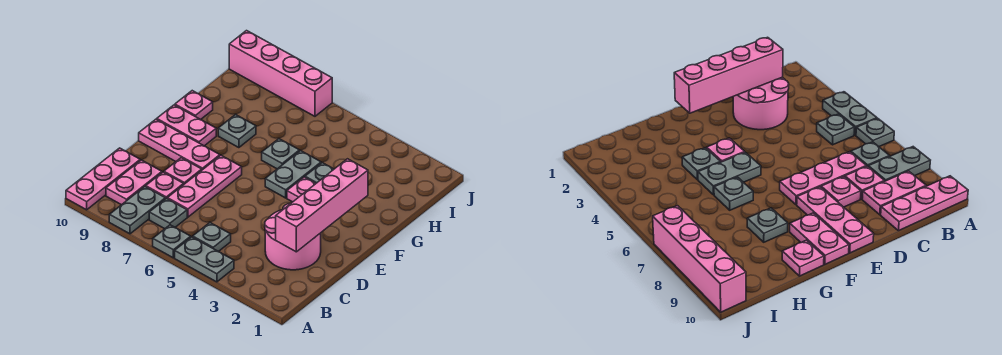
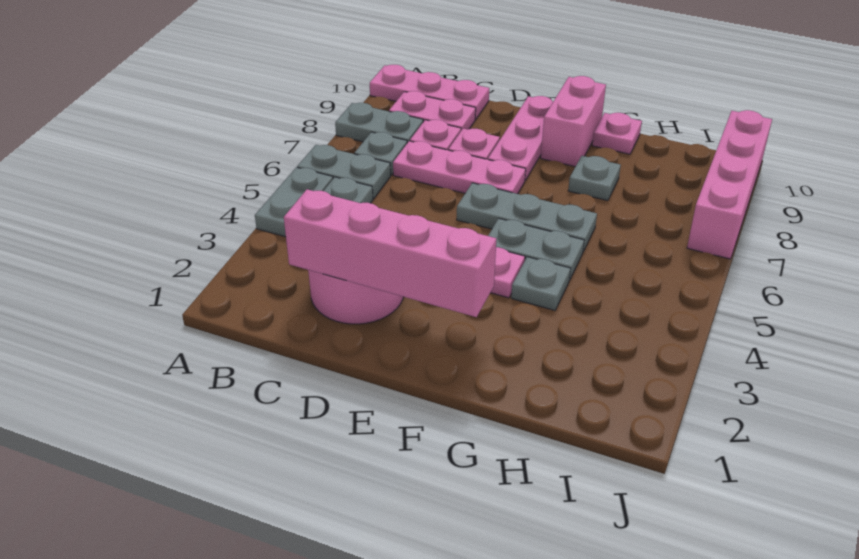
grey 1x1 plate [153,225,191,258] -> grey 1x2 plate [297,145,391,199]
pink 1x2 plate [157,105,216,146] -> pink 1x2 brick [541,76,606,167]
grey 1x1 plate [262,139,300,169] -> grey 1x3 plate [457,183,597,252]

